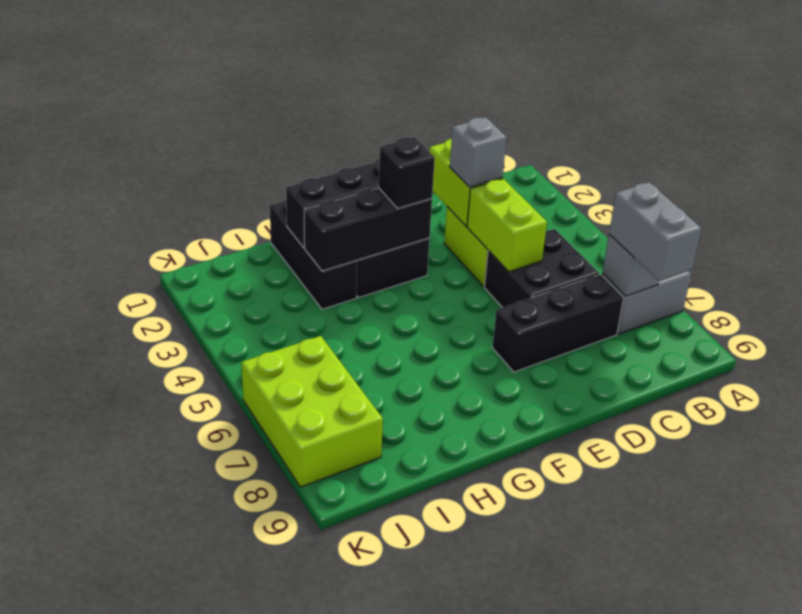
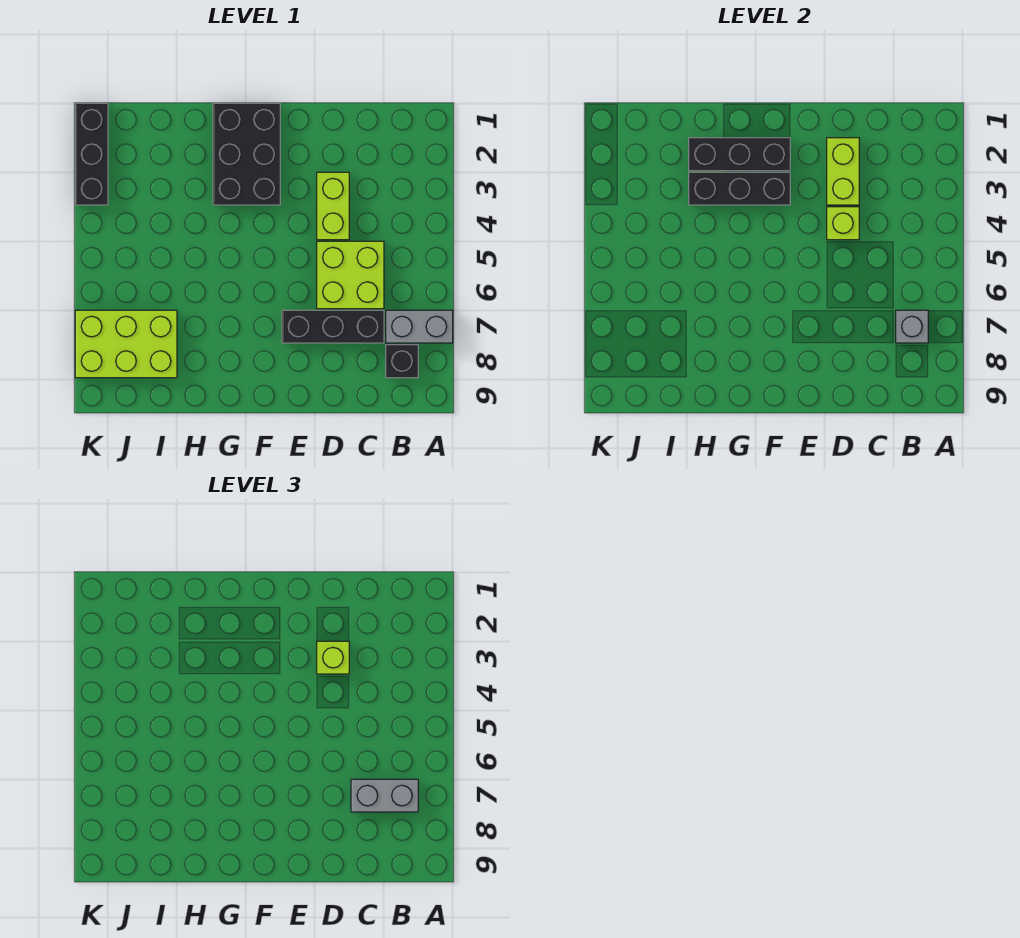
grey 1x2 brick [609,182,701,281] -> grey 1x2 brick turned to [351,779,418,812]
black 2x2 brick [484,229,599,308] -> lime 2x2 brick [317,241,384,309]
grey 1x1 brick [450,117,507,187] -> lime 1x1 brick [317,641,349,674]
lime 1x2 brick [467,179,547,272] -> lime 1x1 brick [827,207,859,240]
black 1x1 brick [379,137,435,208] -> black 1x1 brick moved to [386,345,418,378]
black 1x3 brick [270,199,357,309] -> black 1x3 brick moved to [75,103,108,205]
lime 2x3 brick [242,336,383,487] -> lime 2x3 brick turned to [75,310,177,378]

